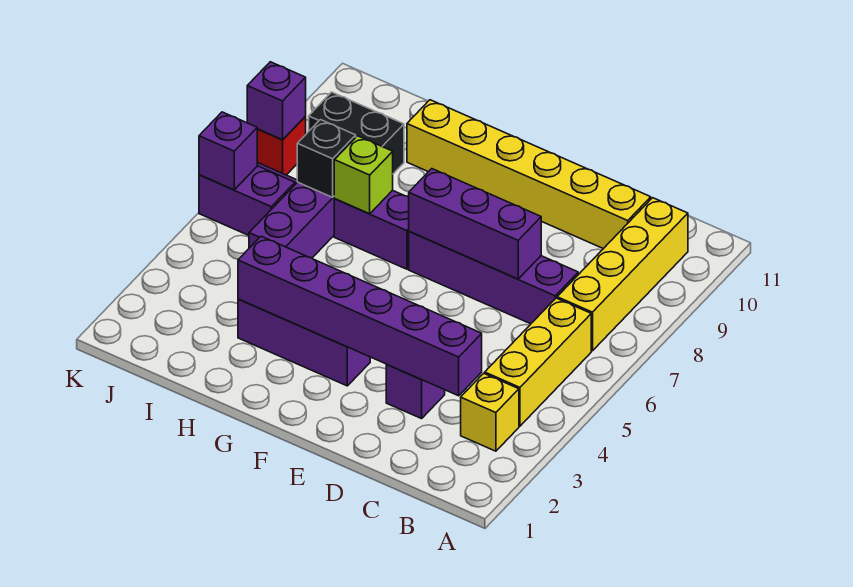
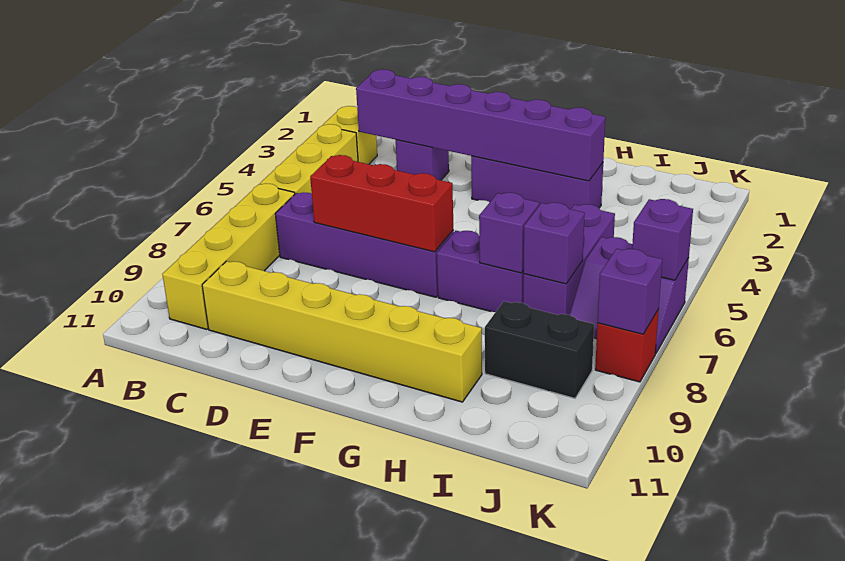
purple 1x3 brick [409,169,541,279] -> red 1x3 brick [310,155,454,252]
lime 1x1 brick [334,136,393,214] -> purple 1x1 brick [479,193,539,273]
black 1x1 brick [297,120,356,197] -> purple 1x1 brick [523,203,585,284]

